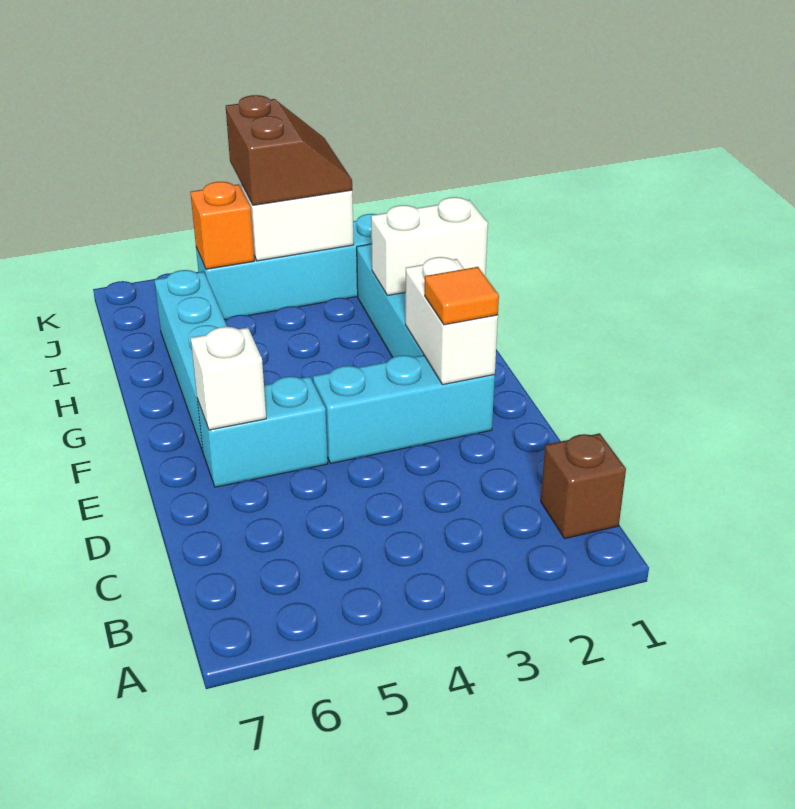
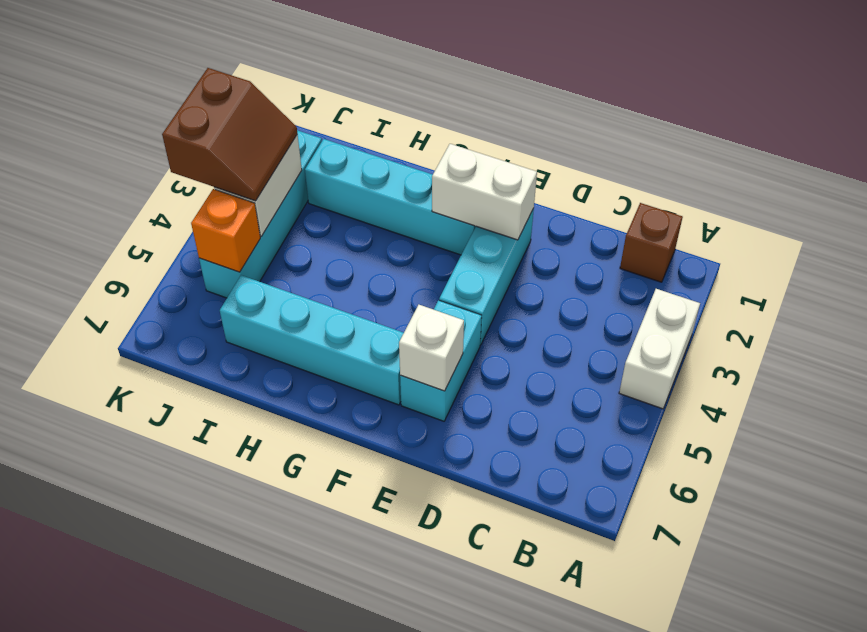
orange 1x1 tile [425,267,499,325] -> none
white 1x2 brick [371,197,488,295] -> white 1x2 brick moved to [619,289,700,409]
brown 2x2 slope [226,95,352,205] -> brown 2x2 slope turned to [162,68,297,201]

